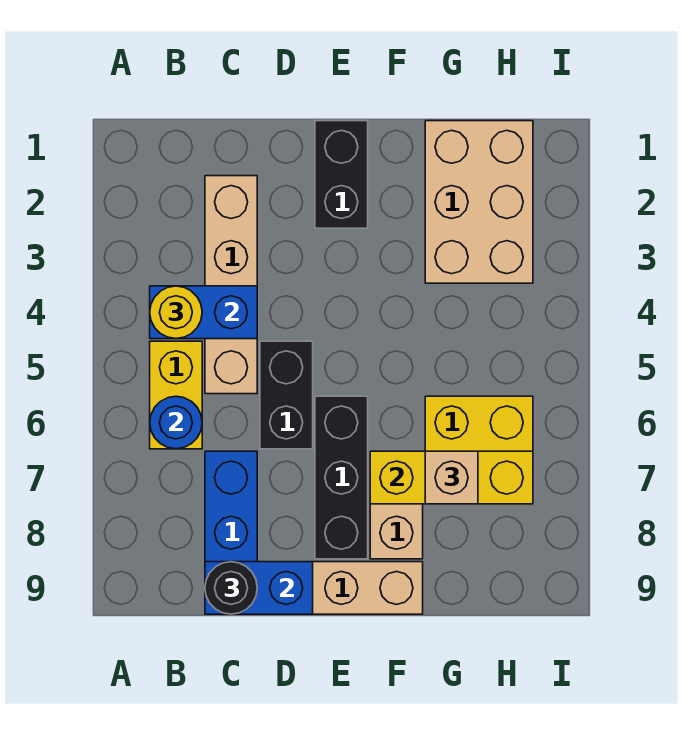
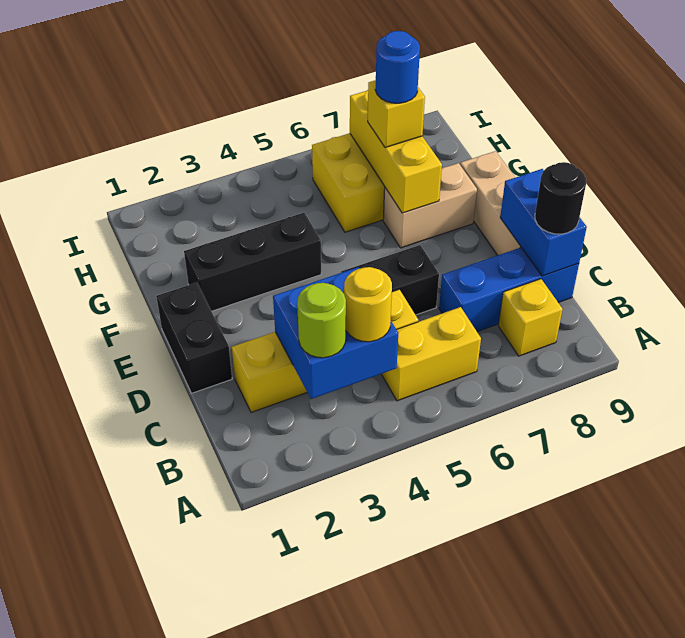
none -> lime 1x1 round brick [297,283,346,358]
blue 1x2 brick [150,286,257,339] -> blue 2x2 brick [273,267,398,399]
blue 1x1 round brick [150,396,202,449] -> blue 1x1 round brick moved to [375,31,420,103]
none -> yellow 1x1 brick [498,279,563,356]
tan 1x4 brick [205,176,257,394] -> yellow 1x4 brick [232,289,418,412]
black 1x2 brick [315,121,368,228] -> black 1x2 brick turned to [156,283,232,393]
black 1x3 brick [315,396,368,559] -> black 1x3 brick moved to [184,213,321,311]
tan 2x3 brick [425,121,533,283] -> none
tan 1x1 brick [425,451,478,504] -> yellow 1x1 brick [368,80,425,148]

